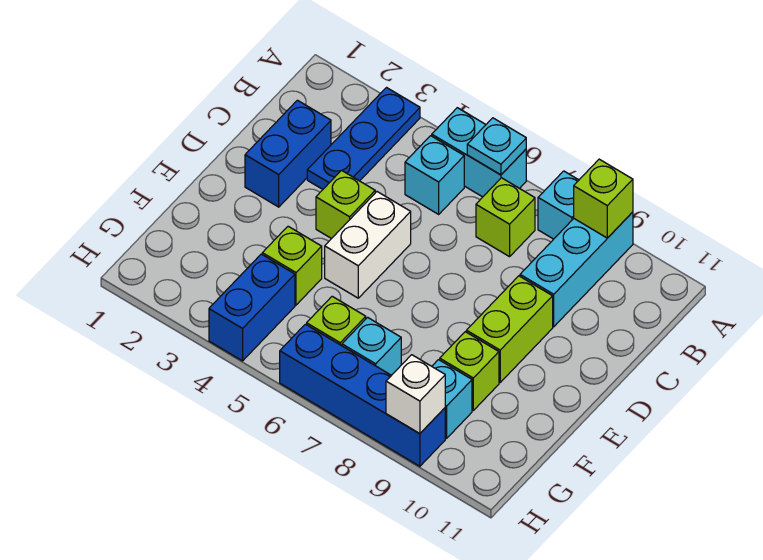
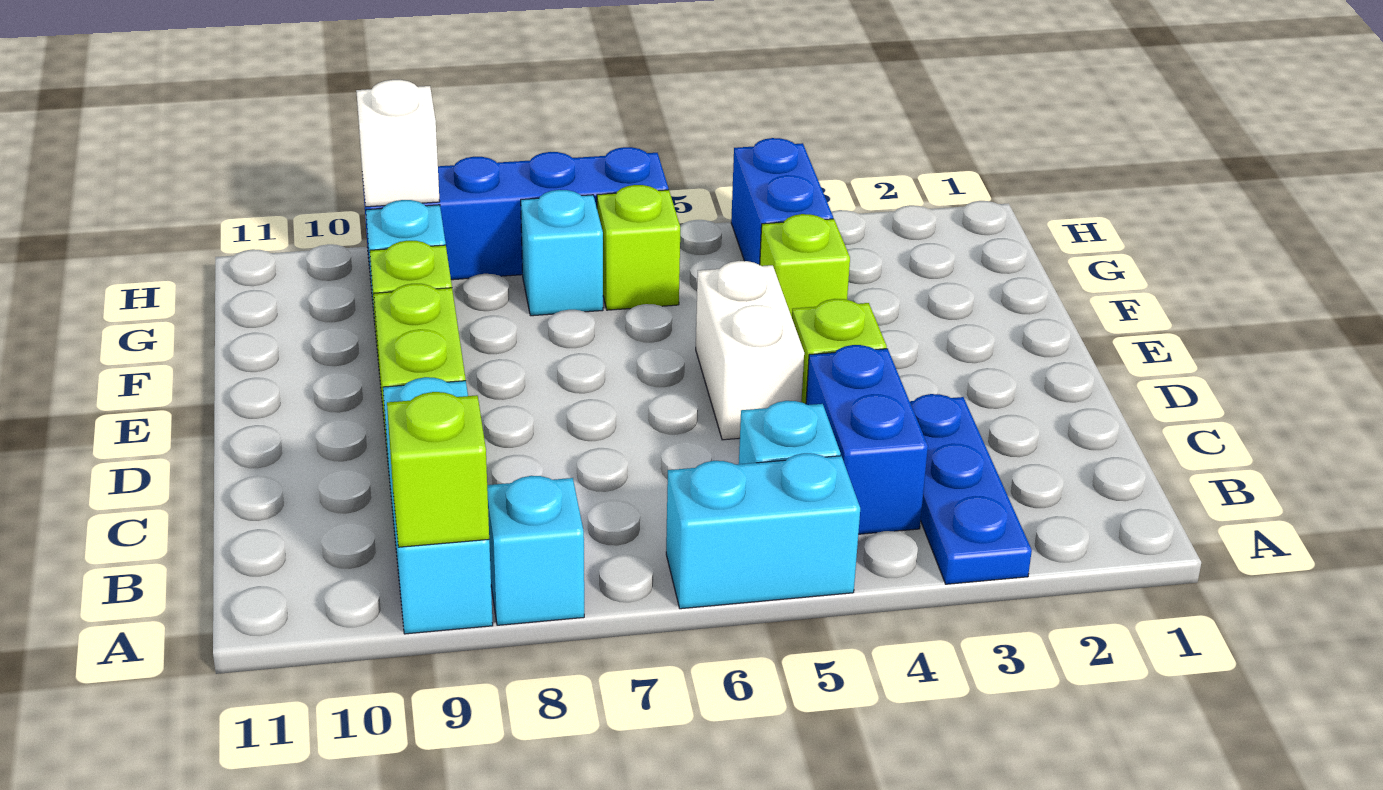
cyan 1x1 plate [467,118,526,175] -> none
lime 1x1 brick [476,178,535,257] -> none
blue 1x2 brick [245,100,331,207] -> blue 1x2 brick moved to [806,345,928,534]

